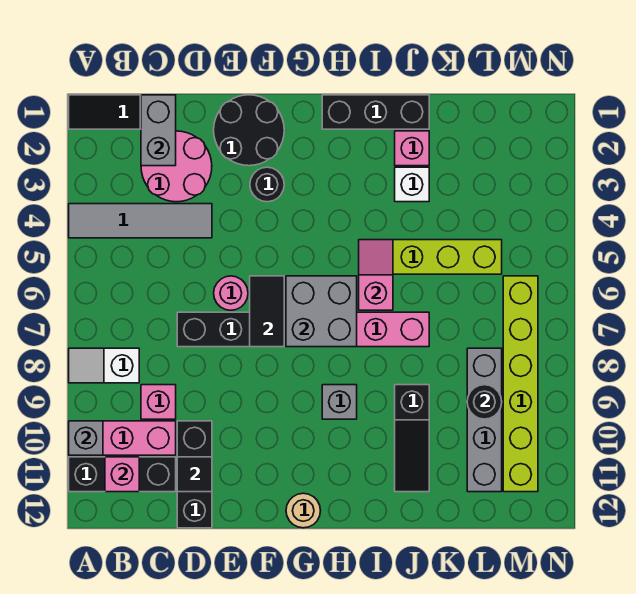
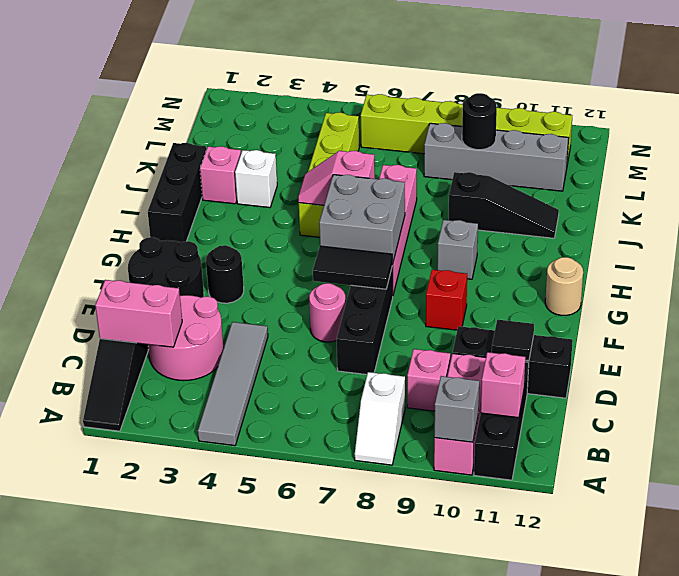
grey 1x2 brick [141,95,176,166] -> pink 1x2 brick [95,280,182,347]
none -> red 1x1 brick [426,270,467,330]

